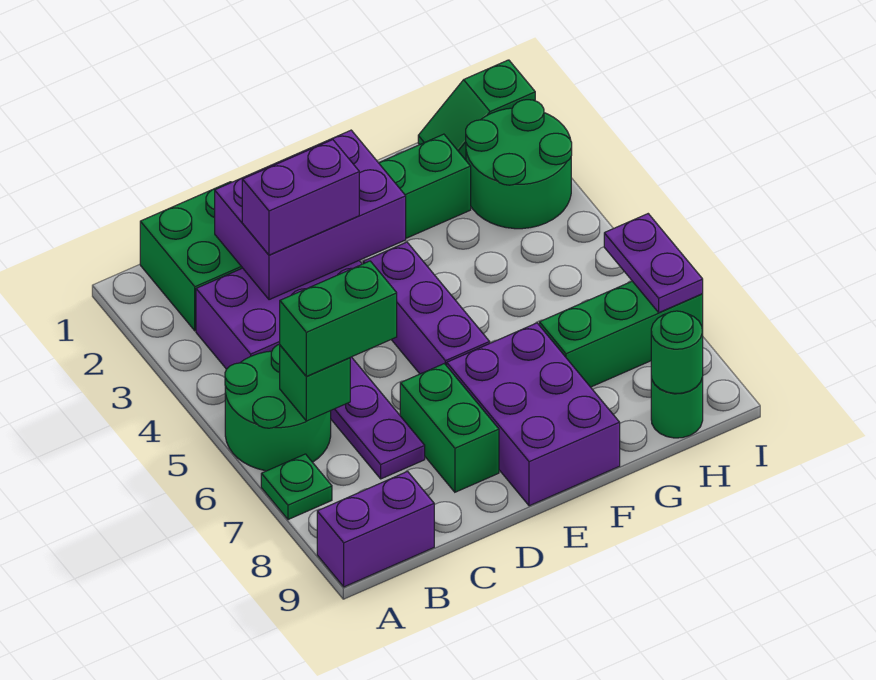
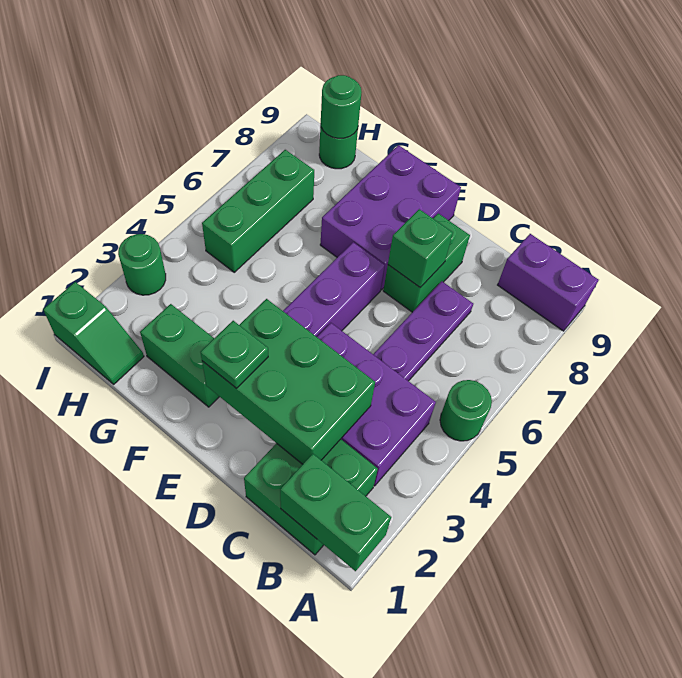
green 2x2 round brick [225,344,331,471] -> green 1x1 round brick [440,380,492,441]
green 1x1 plate [261,454,332,520] -> green 1x1 plate moved to [201,321,268,388]
green 1x1 brick [280,345,350,421] -> green 1x1 brick moved to [388,209,453,287]
green 1x2 brick [280,261,397,376] -> green 1x2 brick moved to [280,454,391,571]
purple 2x3 brick [215,130,406,300] -> green 2x3 brick [202,299,375,464]
purple 1x2 brick [242,140,359,255] -> none
green 1x3 brick [539,281,703,387] -> green 1x3 brick turned to [202,150,314,272]
green 2x2 round brick [466,100,572,229] -> green 1x1 round brick [118,234,166,295]
purple 1x2 plate [604,214,703,312] -> none

